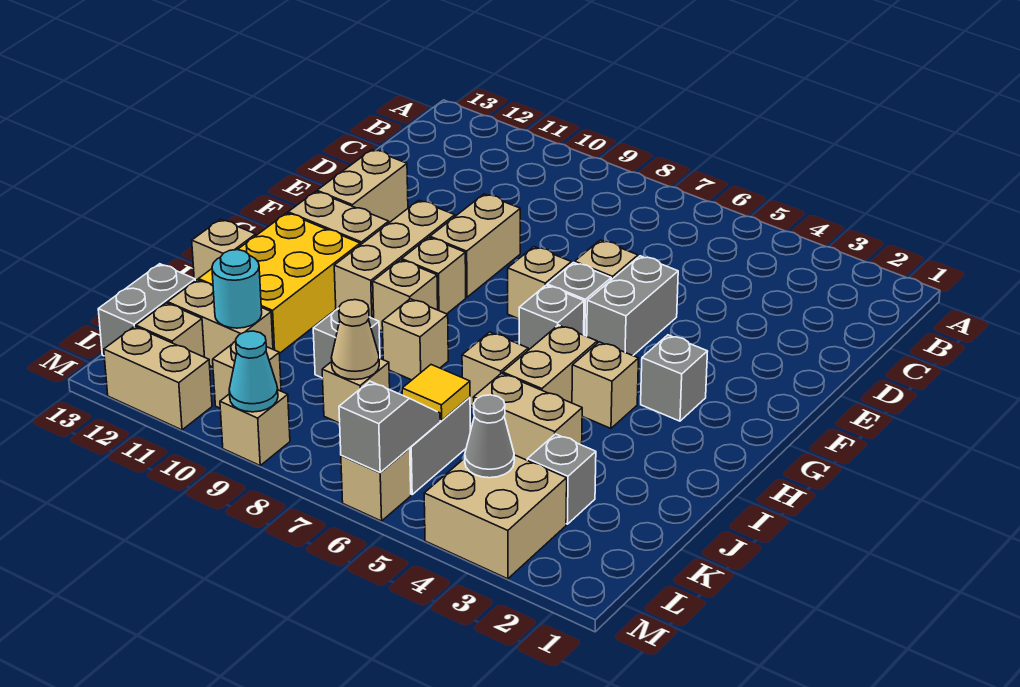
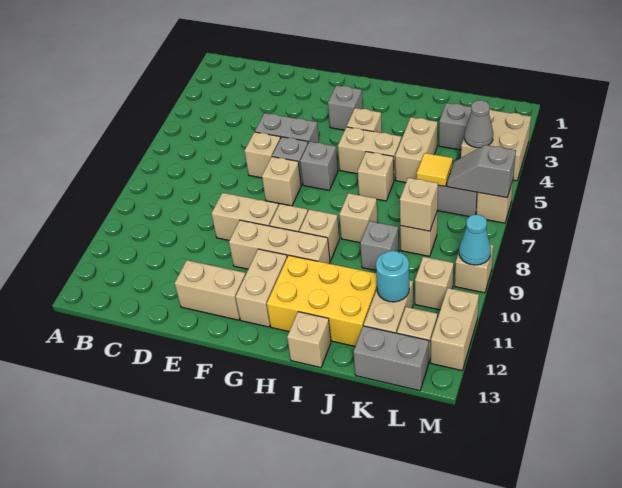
tan 1x1 cone [331,300,379,380] -> tan 1x1 brick [400,178,438,231]

